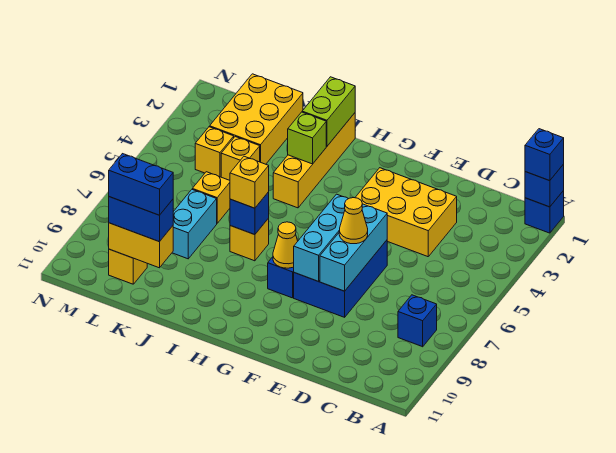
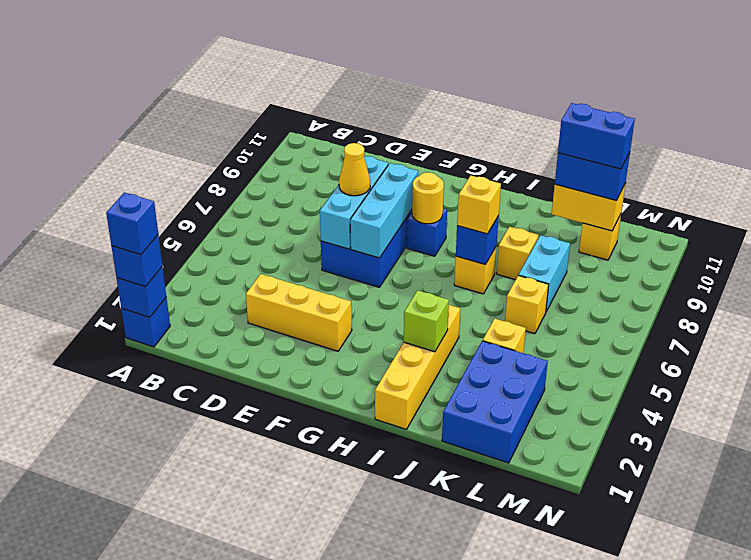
blue 1x1 brick [398,295,437,347] -> blue 1x1 brick moved to [106,192,158,255]
yellow 2x3 brick [355,168,457,257] -> yellow 1x3 brick [246,274,352,351]
yellow 1x1 cone [273,222,298,268] -> yellow 1x1 round brick [412,172,444,224]
lime 1x2 brick [302,77,355,146] -> none
yellow 2x3 brick [210,74,303,164] -> blue 2x3 brick [442,341,548,463]
yellow 1x1 brick [195,127,234,177] -> yellow 1x1 brick moved to [497,227,539,280]

